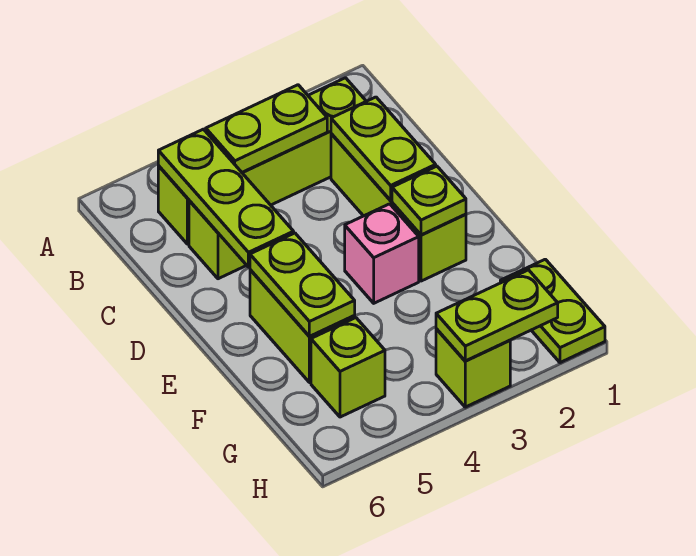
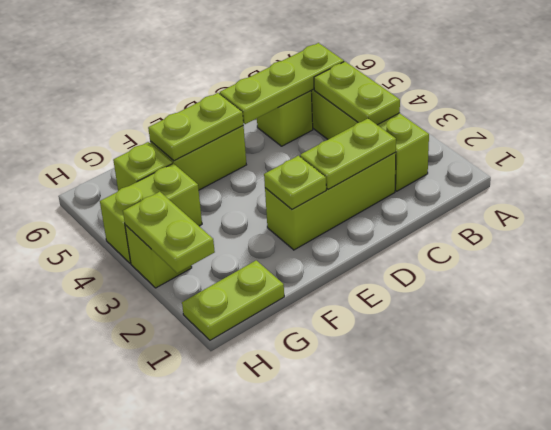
pink 1x1 brick [345,204,419,303] -> none
none -> lime 1x2 brick [100,163,202,263]

